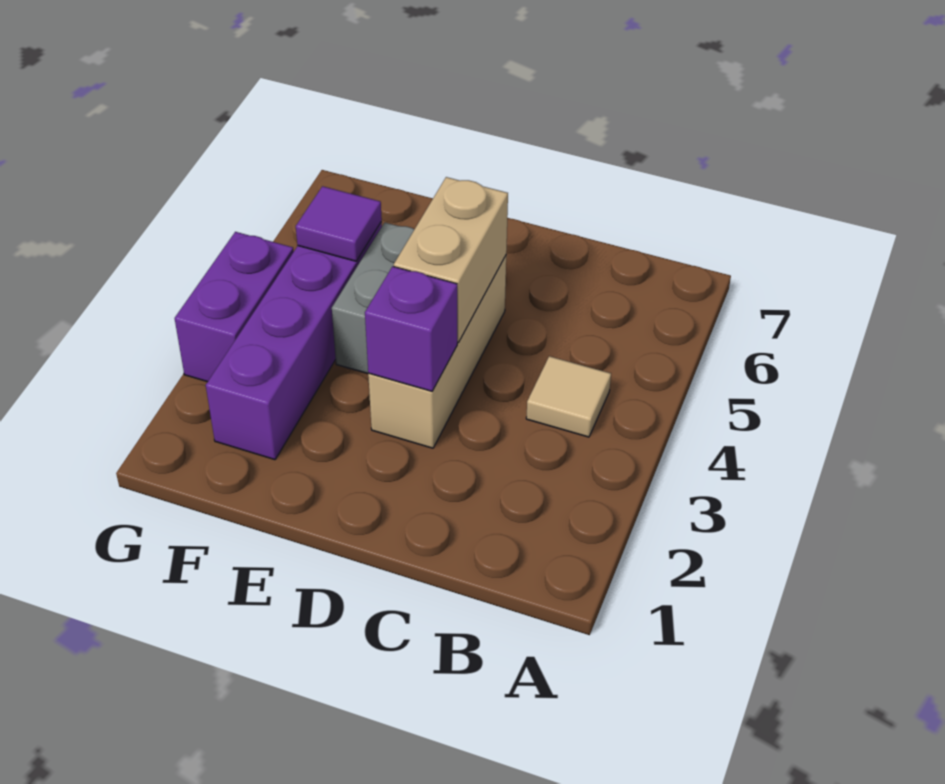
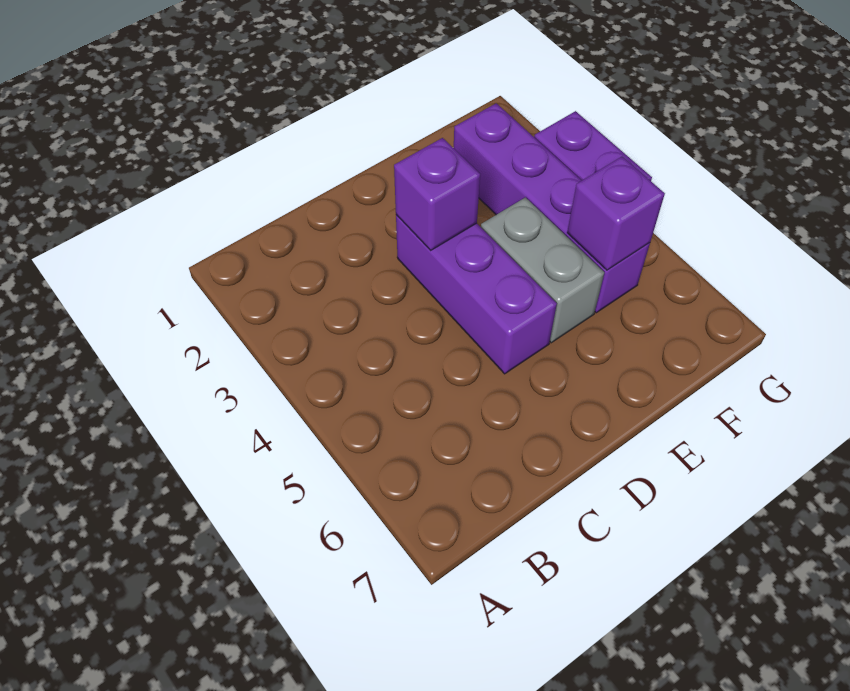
tan 1x1 tile [526,356,611,437] -> none
tan 1x3 brick [368,256,506,448] -> purple 1x3 brick [396,215,557,374]
tan 1x2 brick [394,177,508,342] -> none
purple 1x1 tile [296,186,382,261] -> purple 1x1 brick [567,157,665,270]

